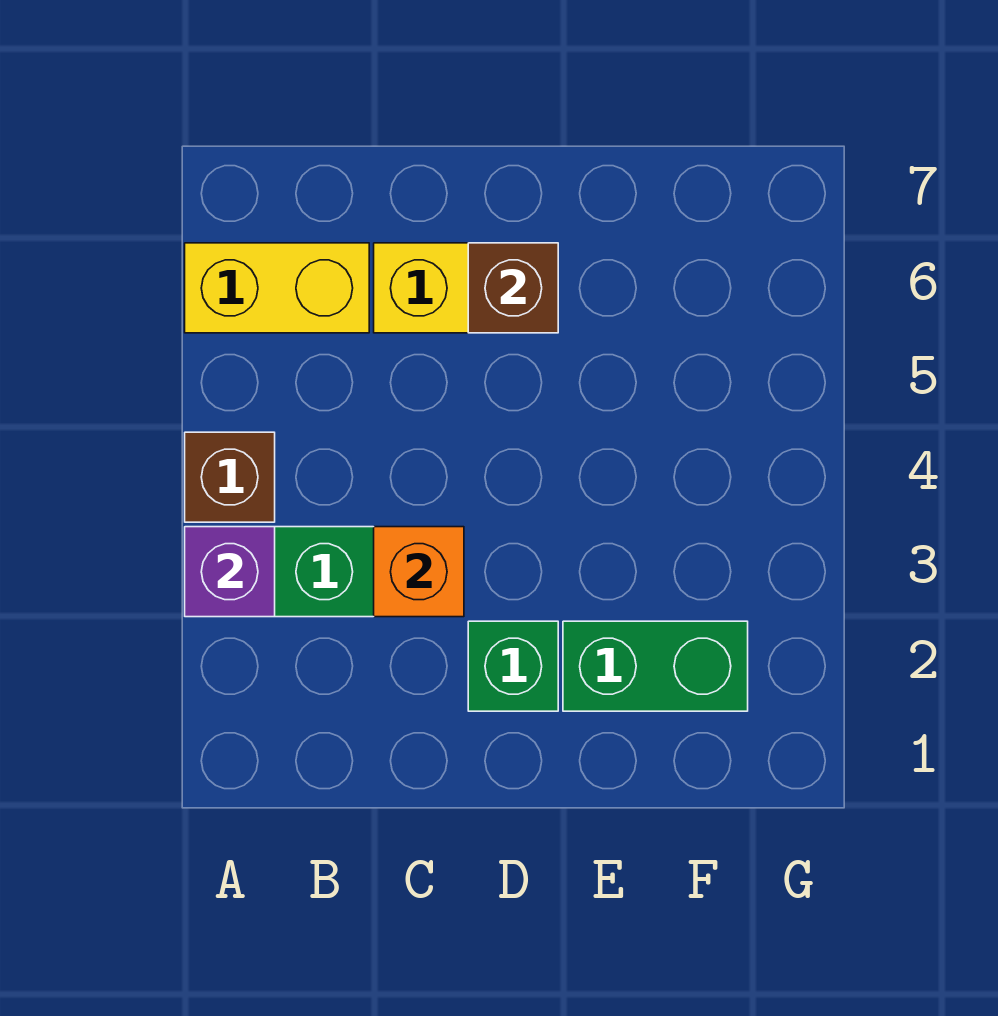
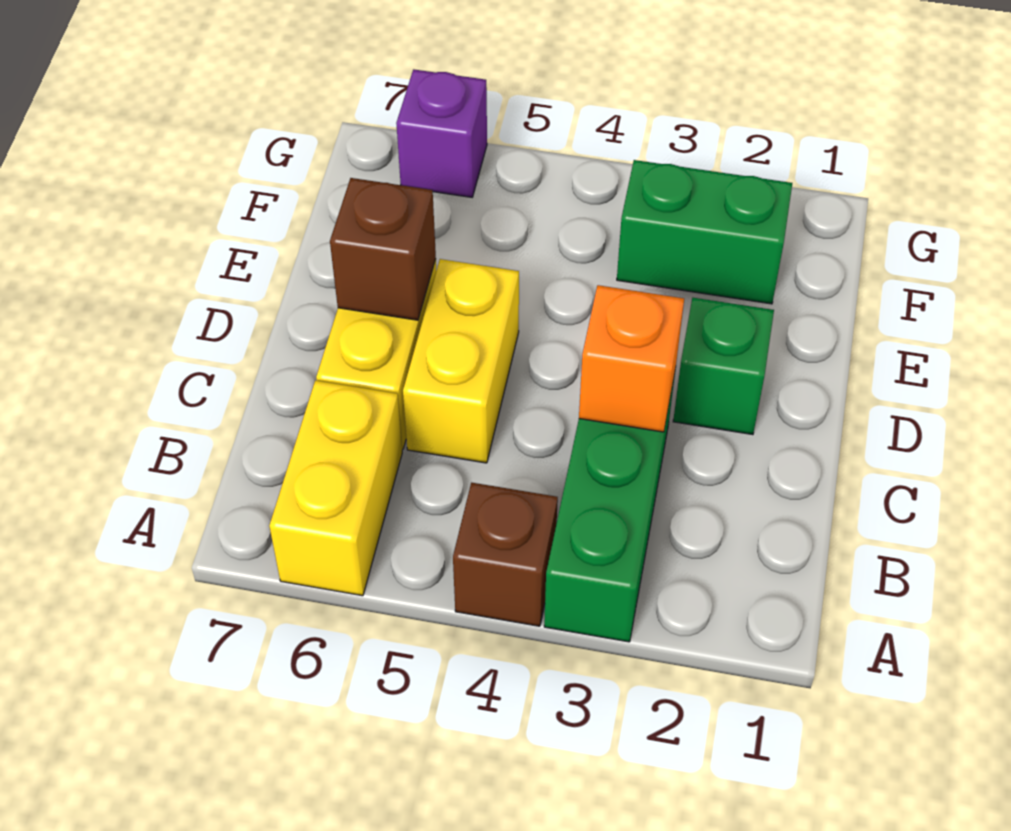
purple 1x1 brick [185,527,275,617] -> purple 1x1 brick moved to [396,69,487,197]
none -> yellow 1x2 brick [403,259,519,463]
green 1x2 brick [563,621,748,711] -> green 1x2 brick turned to [617,160,792,304]

